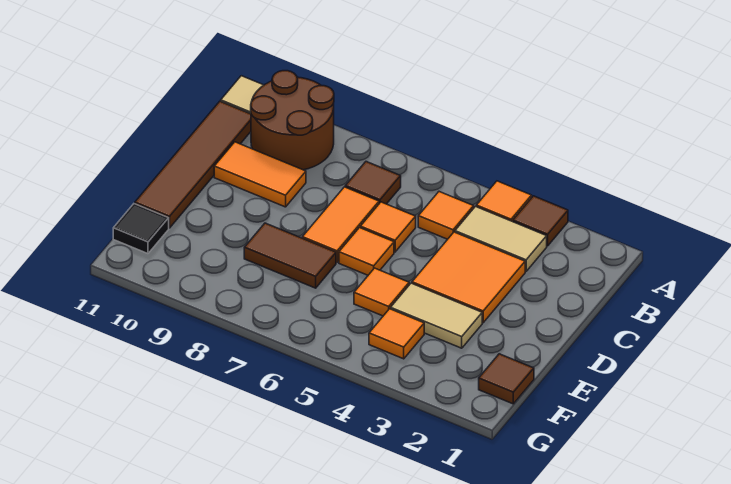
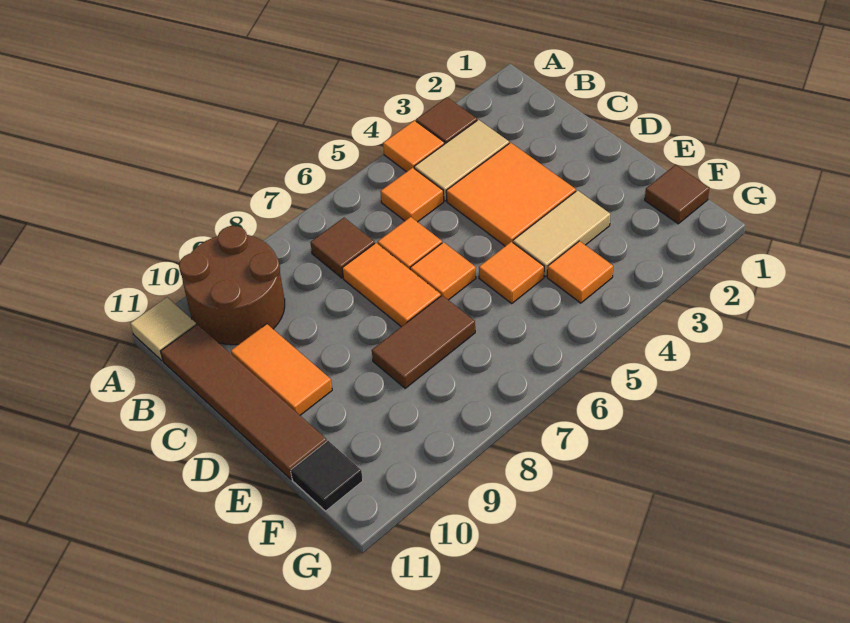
orange 1x2 tile [214,142,306,207] -> orange 1x2 tile turned to [231,324,332,415]

